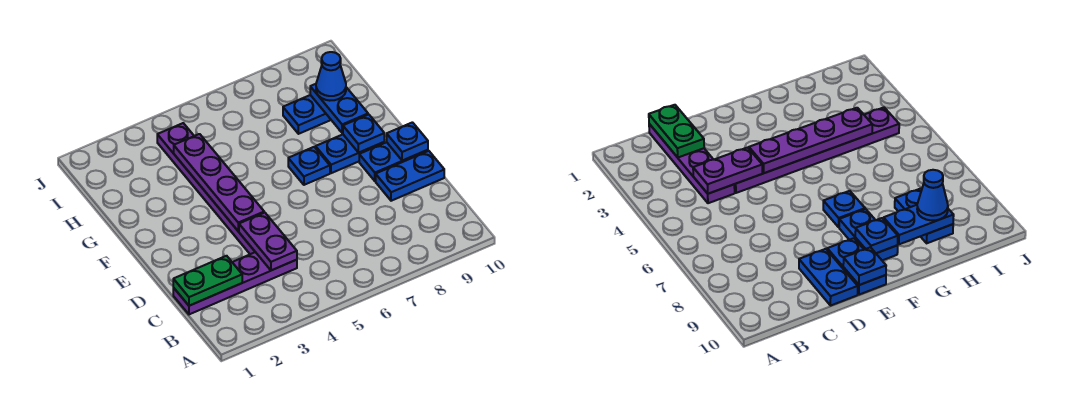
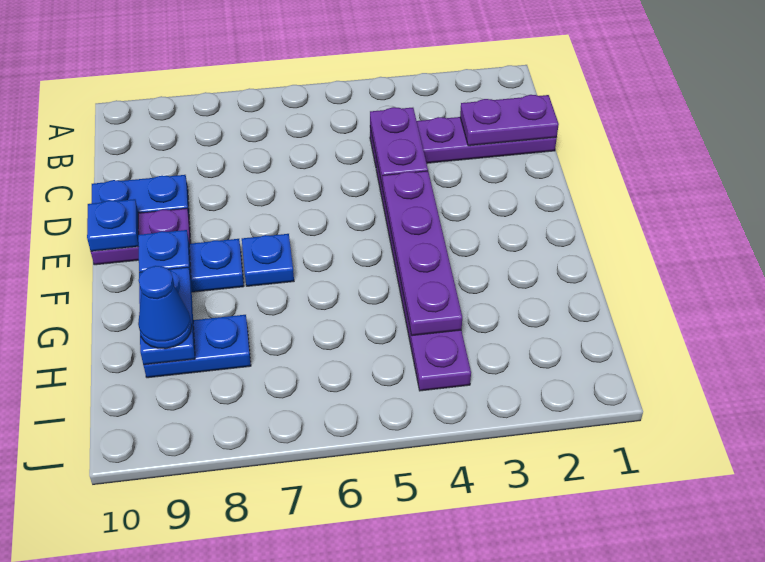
green 1x2 plate [173,256,242,306] -> purple 1x2 plate [460,95,559,146]
blue 1x2 plate [359,142,428,181] -> purple 1x2 plate [91,208,191,265]

